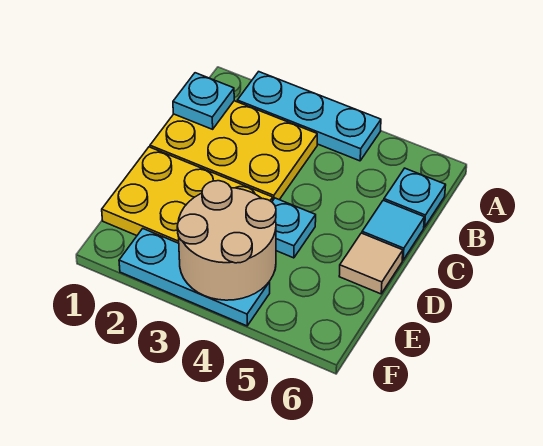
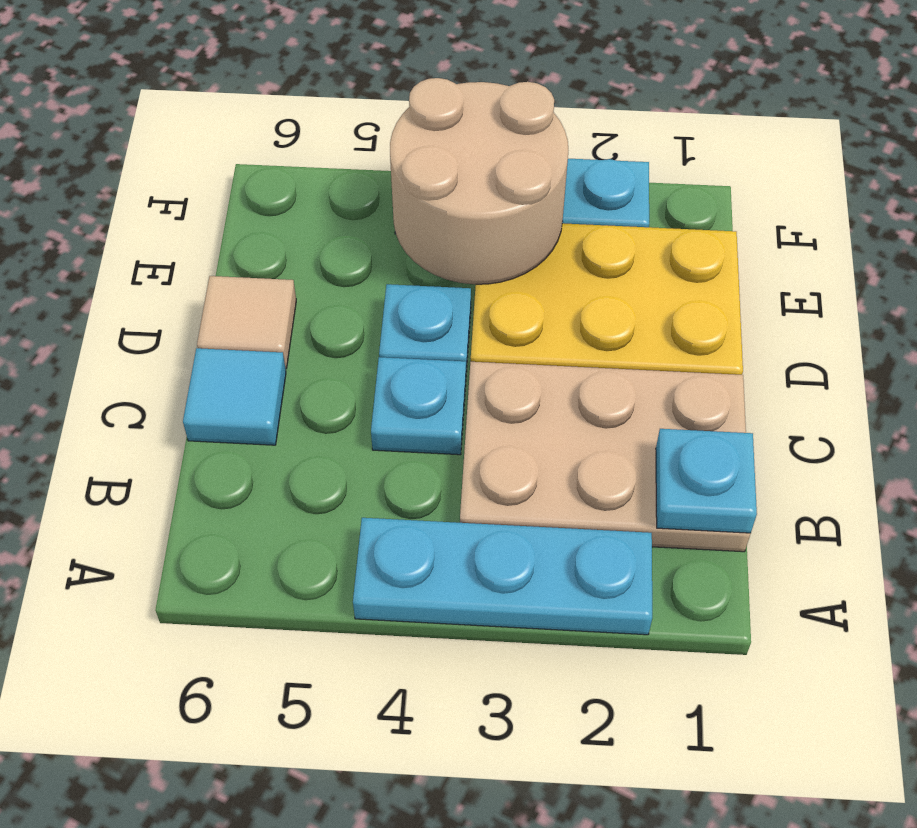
yellow 2x3 plate [150,101,317,200] -> tan 2x3 plate [460,362,751,552]
cyan 1x1 plate [384,168,446,227] -> cyan 1x1 plate moved to [371,357,466,455]

